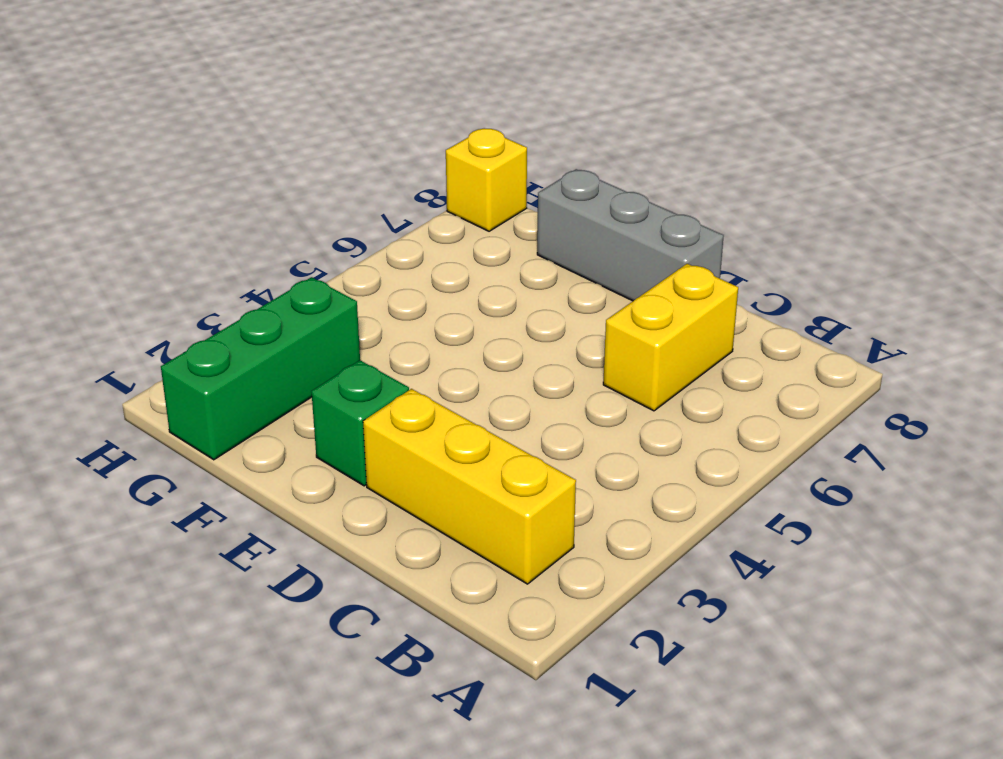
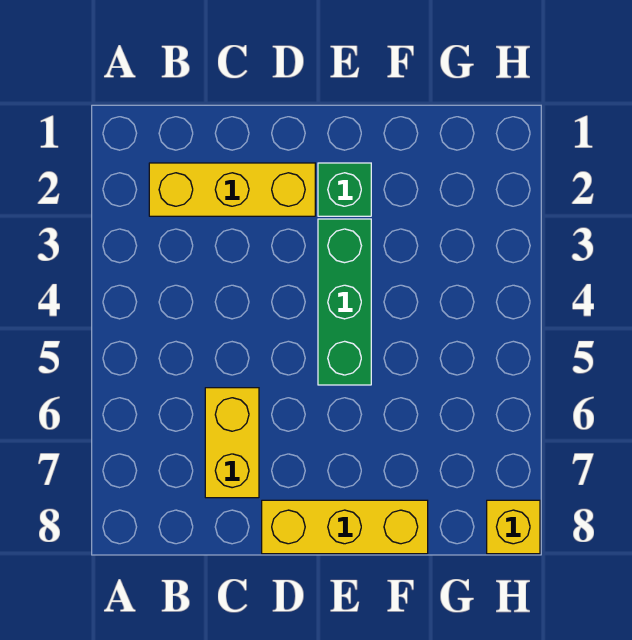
grey 1x3 brick [537,169,724,301] -> yellow 1x3 brick [262,500,428,554]
green 1x3 brick [161,277,360,460] -> green 1x3 brick moved to [318,219,371,385]

